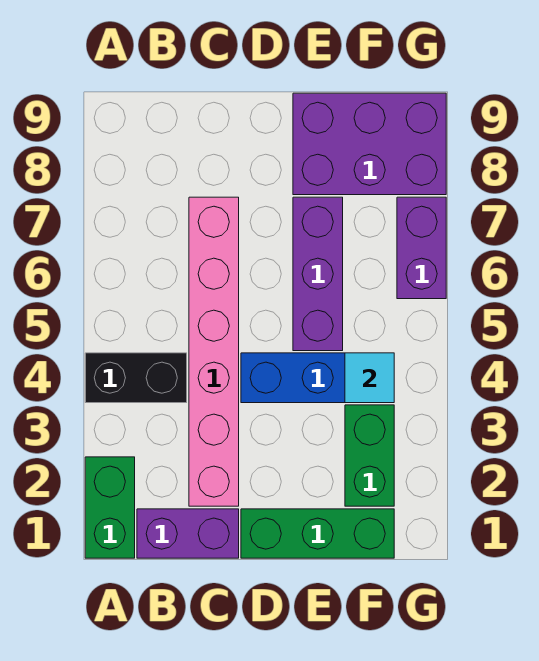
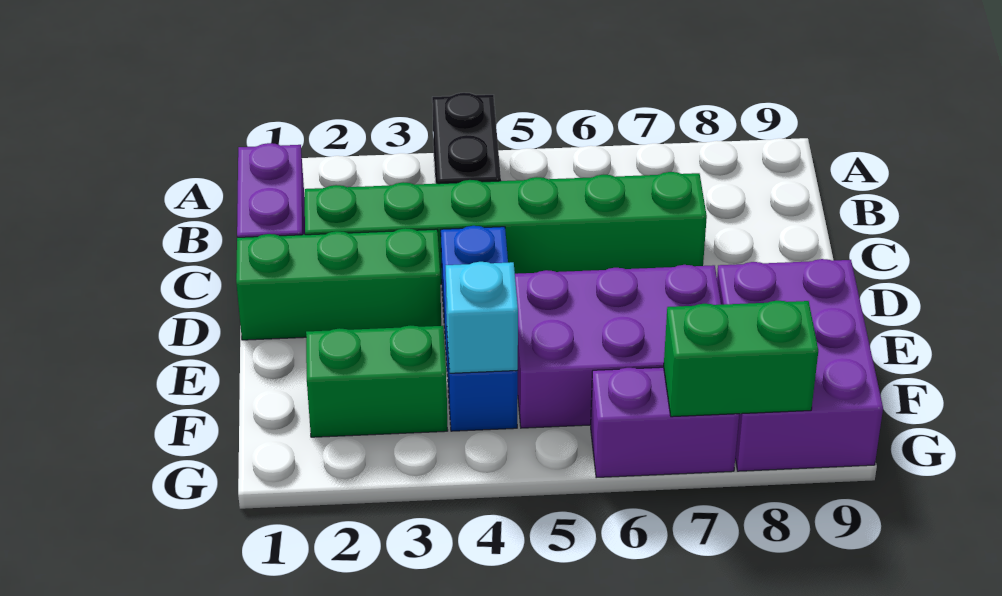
green 1x2 brick [85,457,135,558] -> green 1x2 brick moved to [664,301,818,417]
pink 1x6 brick [189,197,239,506] -> green 1x6 brick [305,172,707,284]
green 1x3 brick [241,509,394,558] -> green 1x3 brick turned to [236,228,441,340]
purple 1x3 brick [293,197,343,351] -> purple 2x3 brick [515,265,721,428]
cyan 1x1 tile [345,353,394,403] -> cyan 1x1 brick [446,262,518,373]

